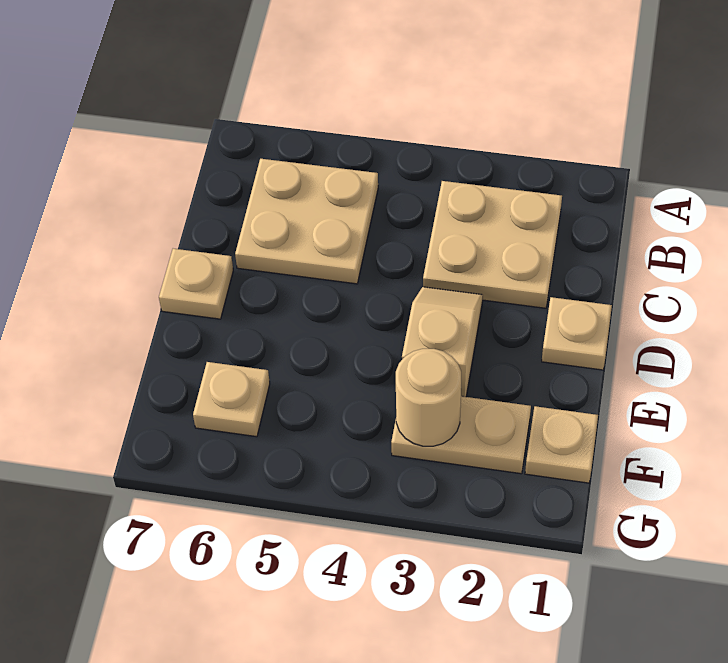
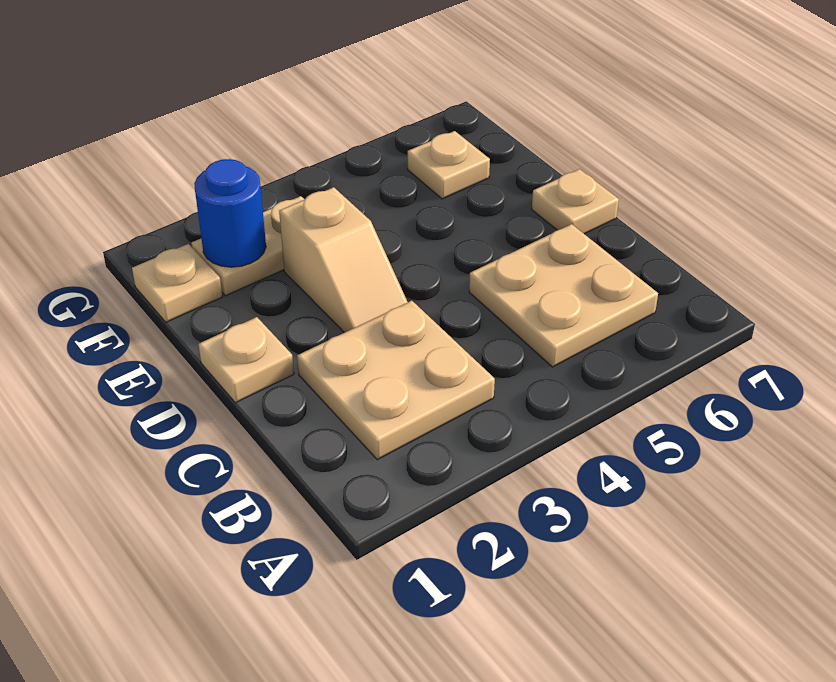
none -> blue 1x1 round brick [194,159,266,267]
tan 1x1 round brick [396,349,461,446] -> none

